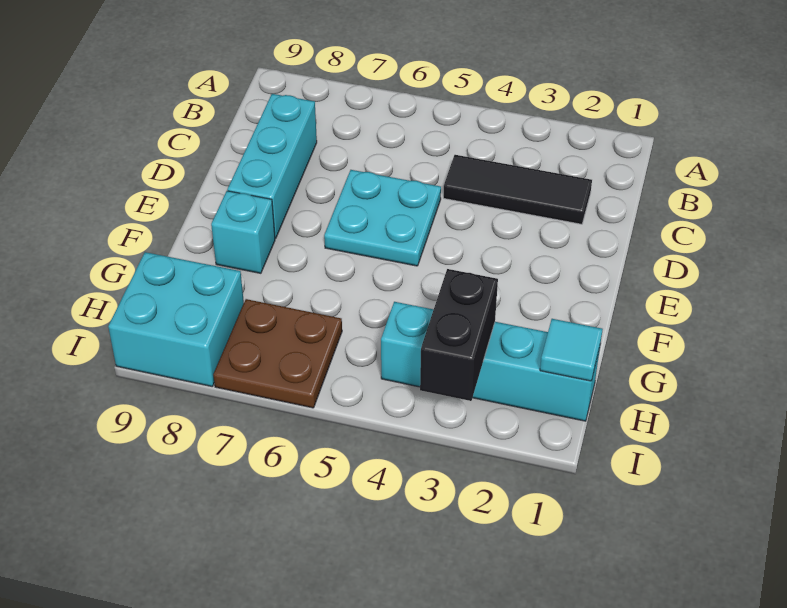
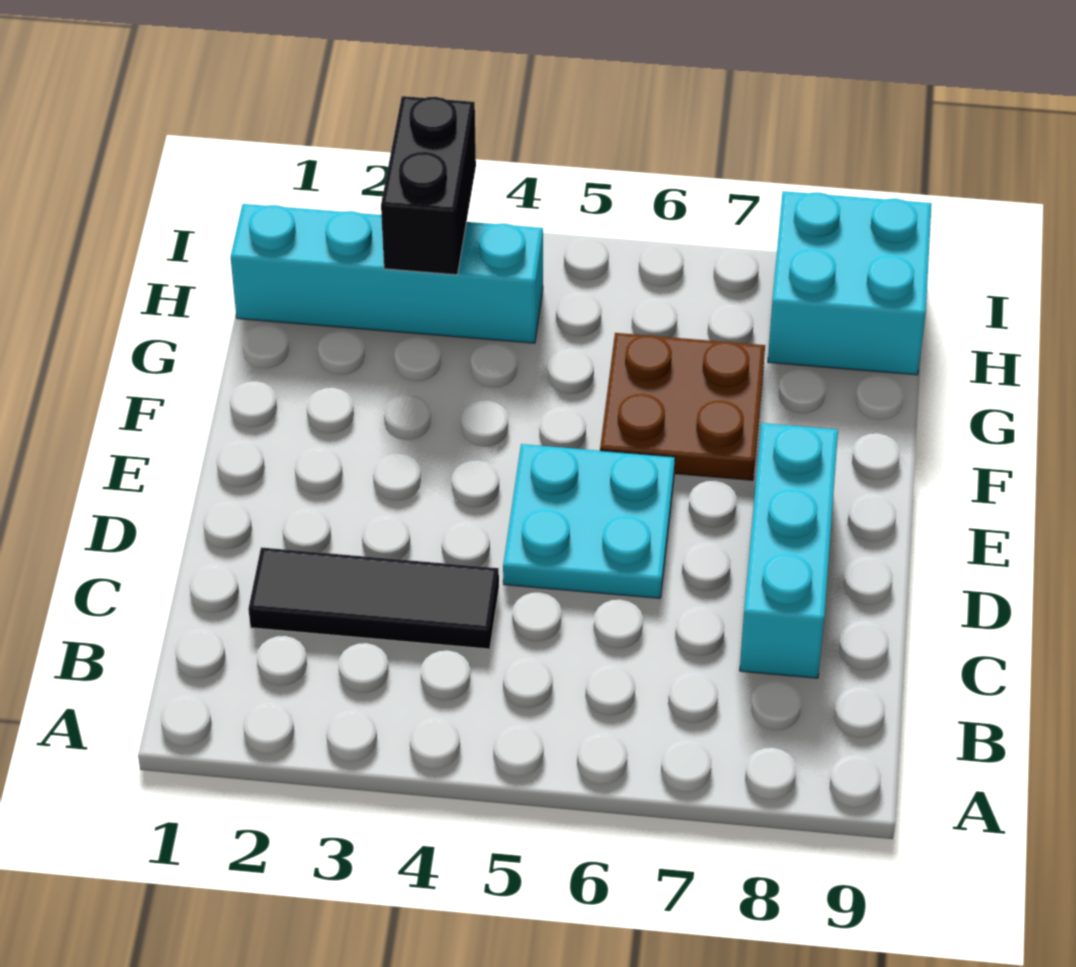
cyan 1x1 brick [211,191,275,273] -> none
cyan 1x1 tile [540,319,603,381] -> none
brown 2x2 plate [213,299,342,408] -> brown 2x2 plate moved to [600,333,765,480]

